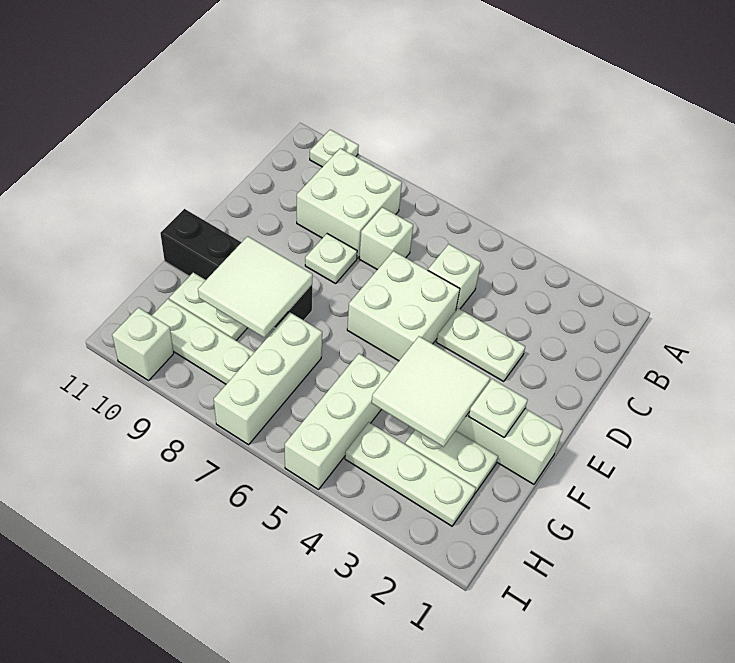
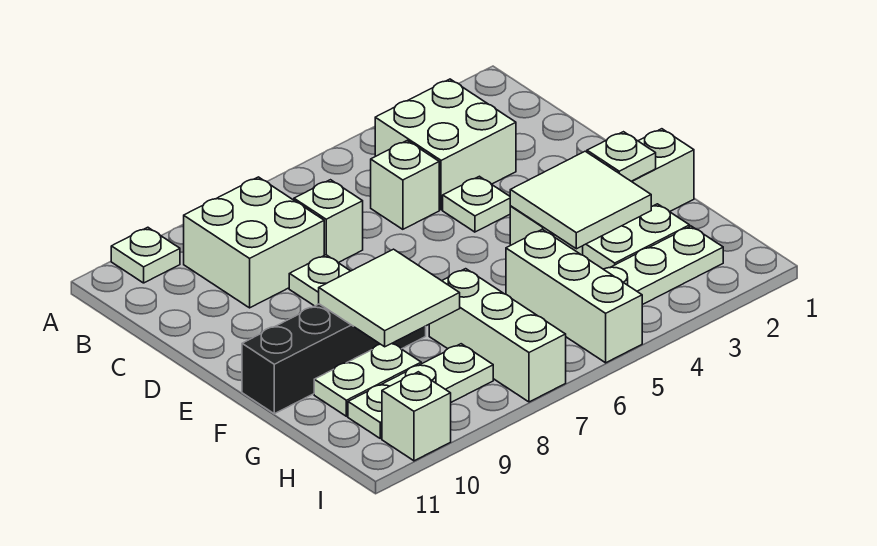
white 1x2 plate [436,308,525,381] -> white 1x1 plate [443,176,510,232]
white 2x2 brick [347,251,460,361] -> white 2x2 brick moved to [375,79,516,210]

